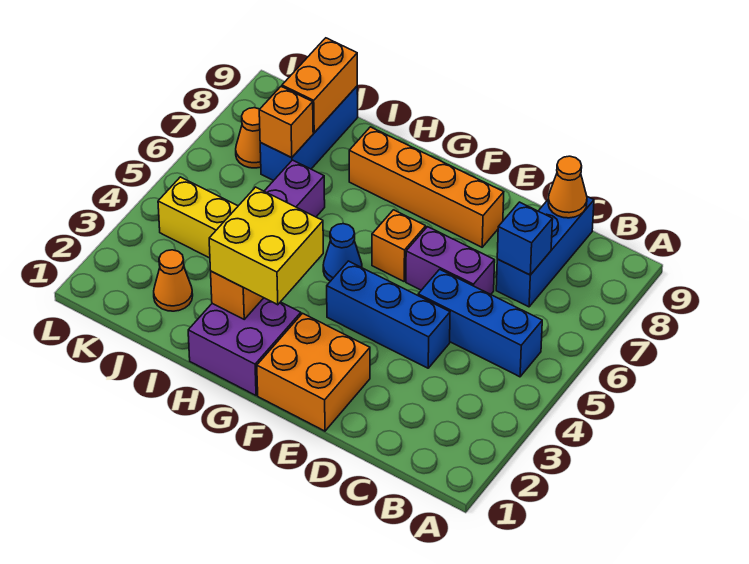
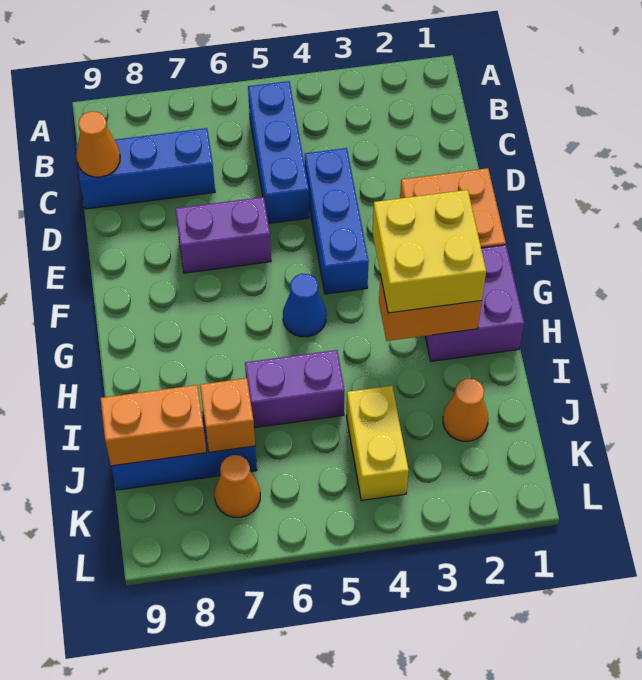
blue 1x1 brick [497,202,553,275] -> none
purple 1x2 brick [406,227,495,294] -> purple 1x2 brick turned to [175,197,271,273]
orange 1x4 brick [349,127,504,247] -> none
orange 1x1 brick [372,210,426,281] -> none

